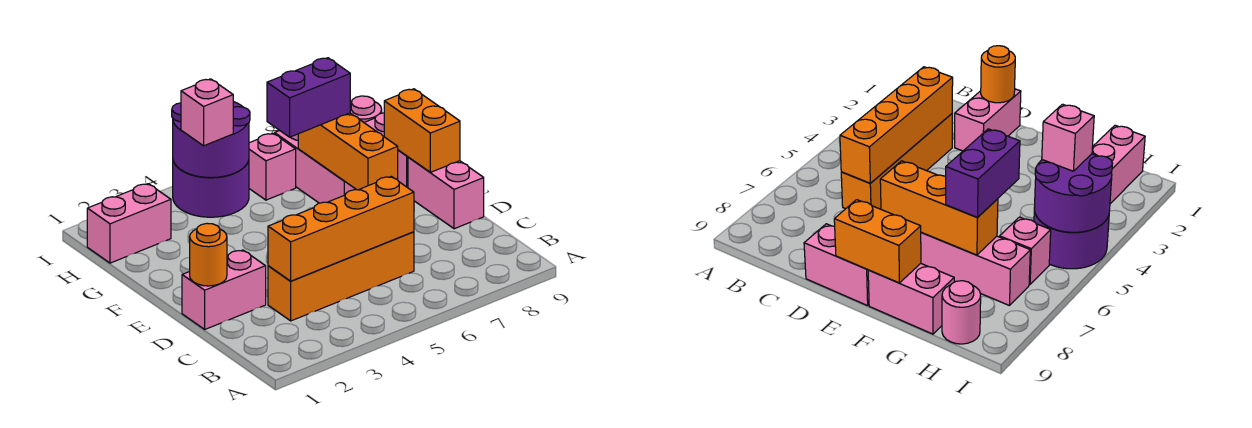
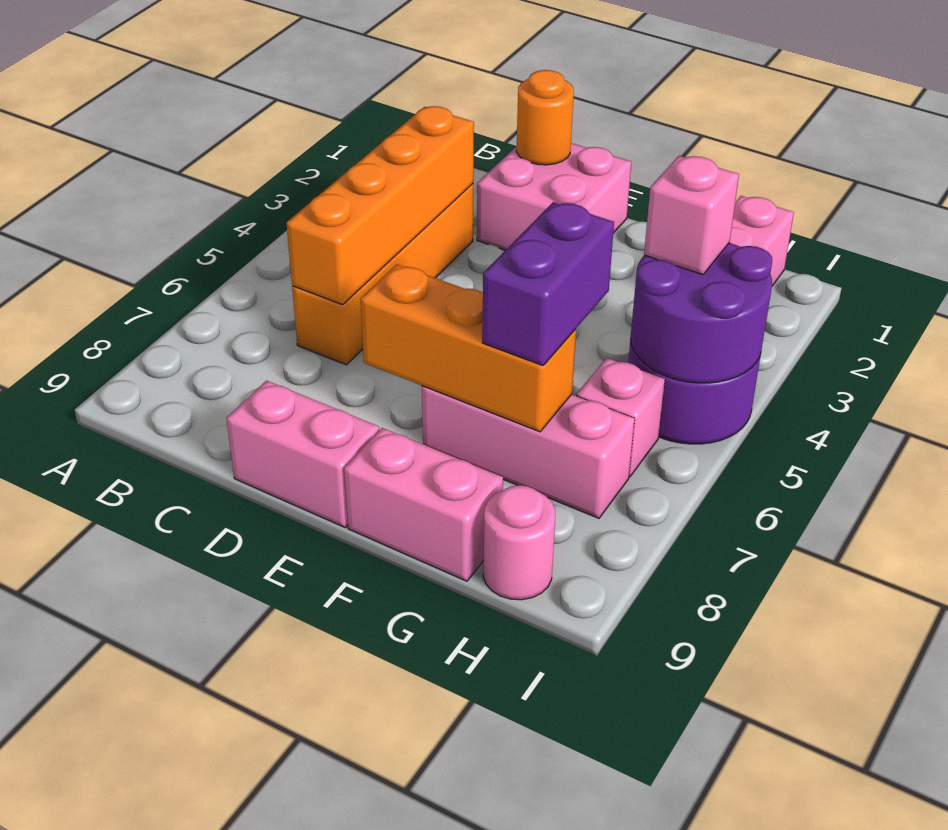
pink 1x2 brick [182,250,266,329] -> pink 2x2 brick [477,143,631,250]
orange 1x2 brick [384,89,460,172] -> none

